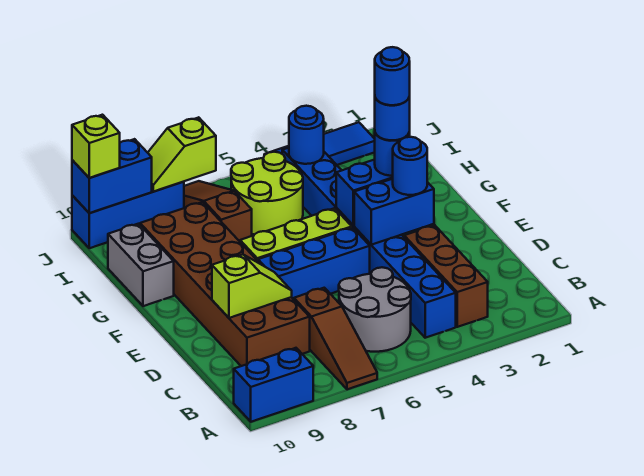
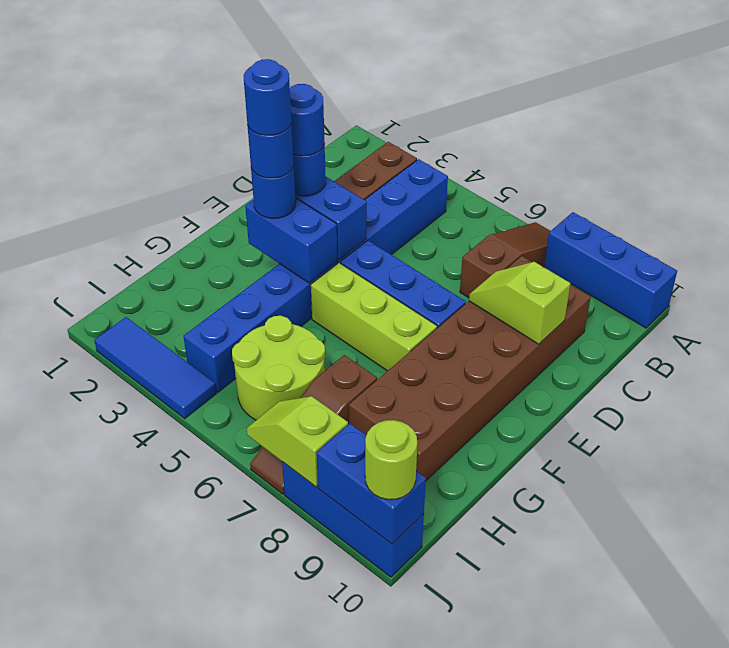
blue 1x2 brick [234,348,313,422] -> blue 1x3 brick [544,212,677,328]
grey 2x2 round brick [339,267,411,352] -> none
grey 1x2 brick [108,224,174,306] -> none
blue 1x1 round brick [289,106,324,164] -> blue 1x1 round brick moved to [290,84,325,156]
lime 1x2 slope [148,117,216,192] -> lime 1x2 slope turned to [247,396,348,487]
lime 1x1 brick [72,115,120,178] -> lime 1x1 round brick [365,420,417,500]

